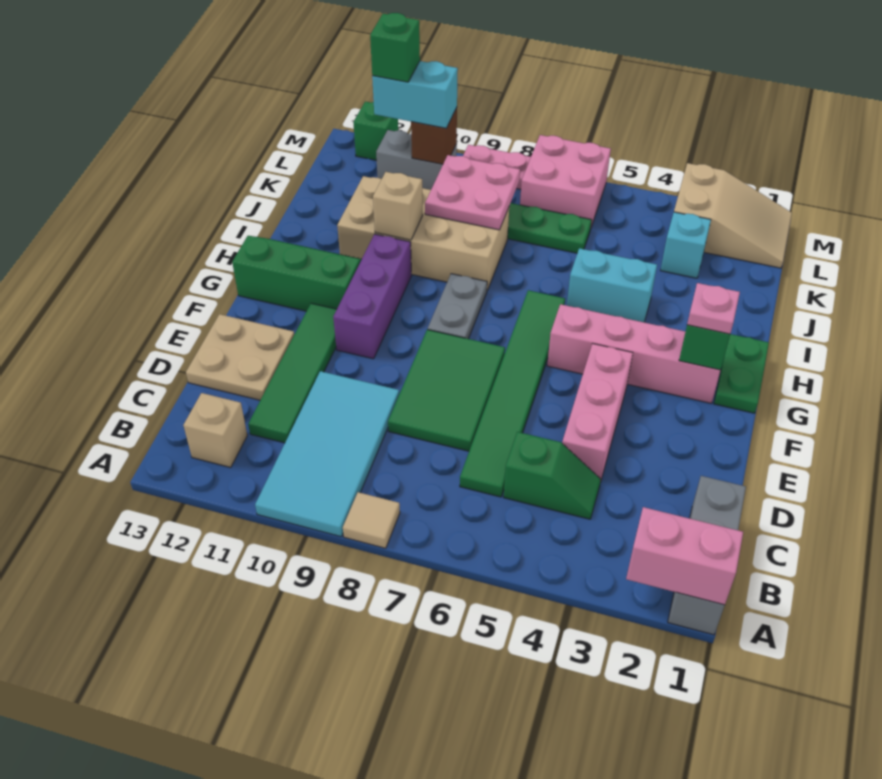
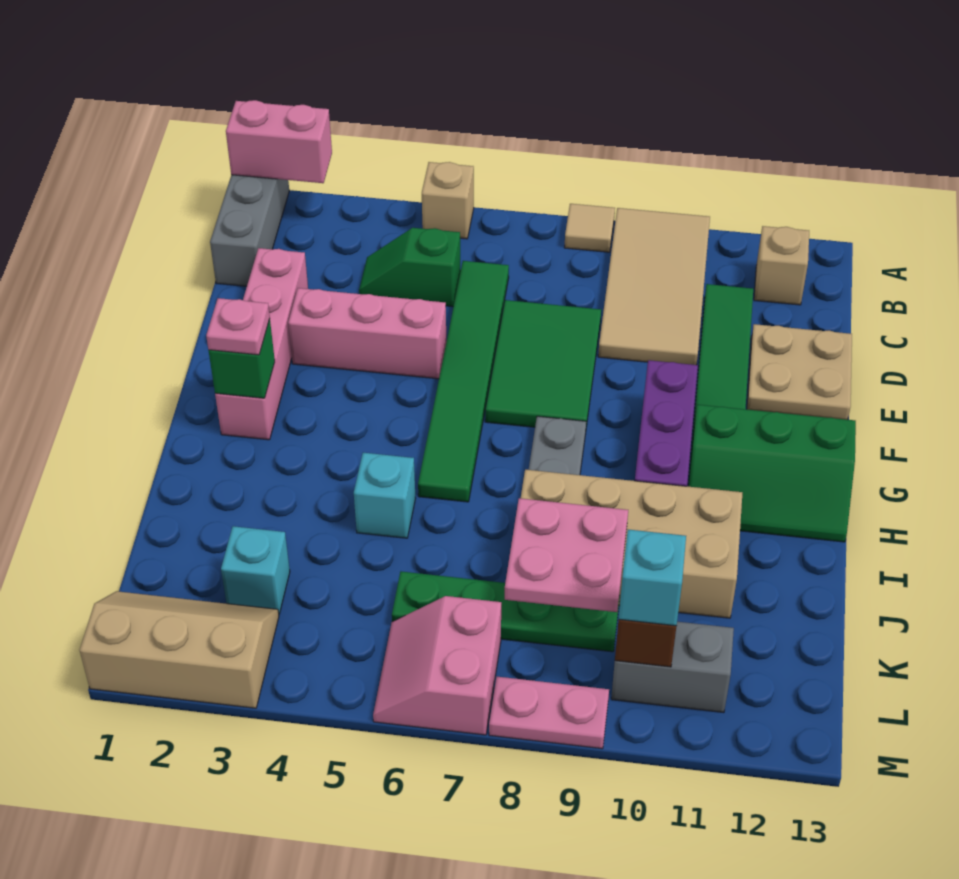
cyan 2x4 tile [255,371,399,537] -> tan 2x4 tile [598,208,710,365]
pink 1x3 brick [562,344,633,479] -> pink 1x3 brick turned to [288,288,446,379]
green 1x2 plate [714,334,769,413] -> none
pink 1x4 brick [547,304,721,403] -> pink 1x4 brick turned to [215,248,308,440]
cyan 1x2 brick [567,248,657,322] -> cyan 1x1 brick [354,453,416,538]
tan 1x1 brick [373,172,423,240] -> tan 1x1 brick moved to [422,162,474,239]
tan 2x3 slope [674,163,792,268] -> tan 2x3 slope turned to [80,591,279,708]
pink 2x2 brick [520,135,611,227] -> pink 2x2 slope [373,596,501,735]
cyan 1x2 brick [372,61,458,128] -> cyan 1x1 brick [619,530,686,626]
green 1x1 brick [370,13,420,82] -> none
green 1x1 brick [353,102,398,160] -> none

